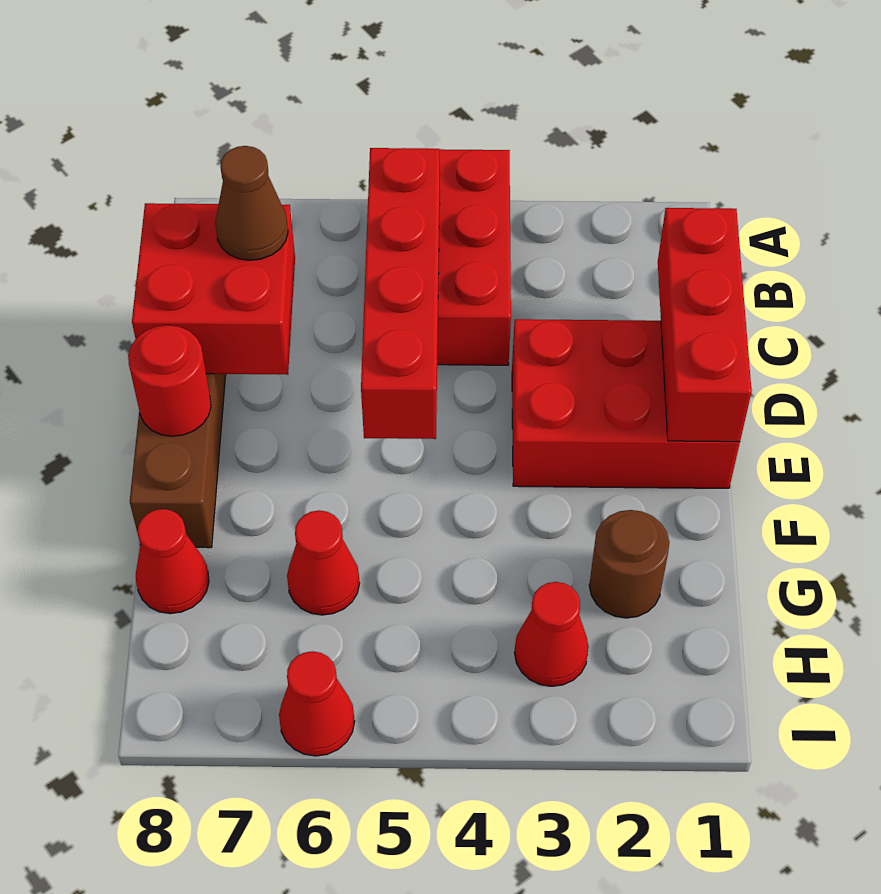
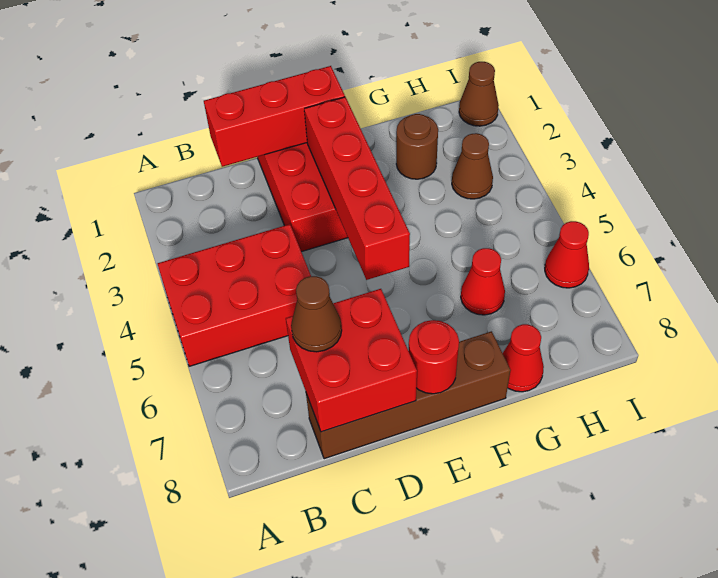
red 1x4 brick [361,148,440,439] -> red 1x4 brick turned to [304,97,410,280]
red 1x1 cone [515,582,589,686] -> brown 1x1 cone [452,133,493,199]
none -> brown 1x1 cone [459,62,499,126]

